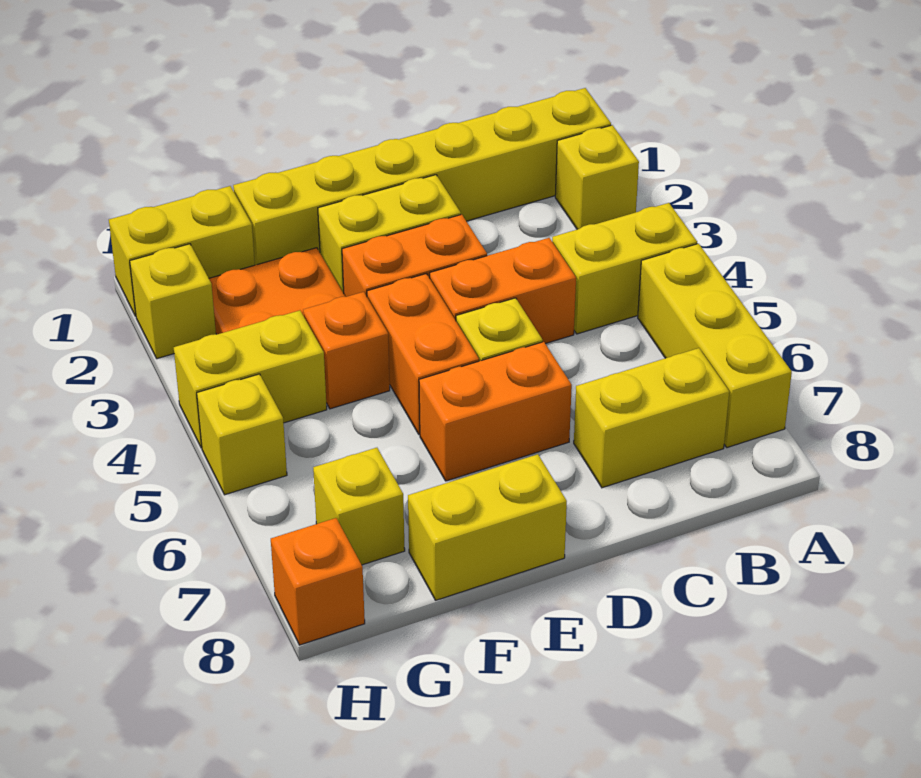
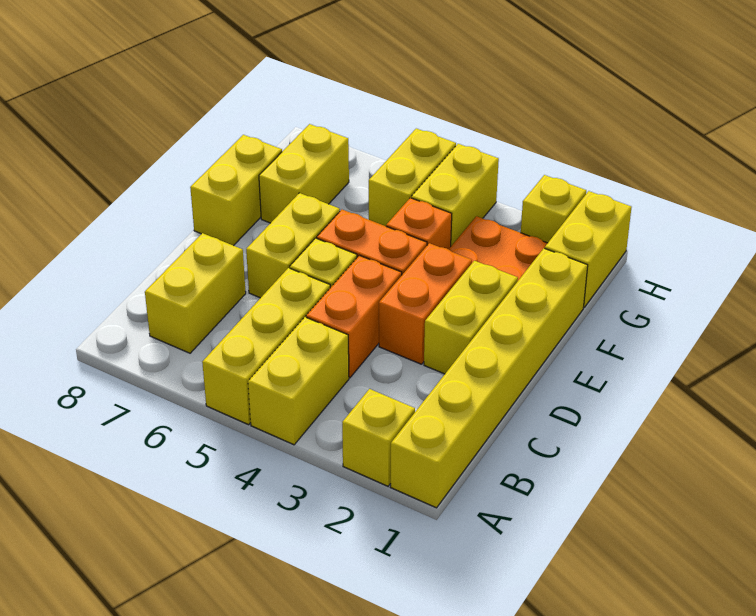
yellow 1x3 brick [638,244,792,448] -> yellow 1x3 brick turned to [202,268,330,425]
orange 1x2 brick [419,342,572,481] -> yellow 1x2 brick [246,193,340,298]
yellow 1x1 brick [313,448,405,565] -> yellow 1x2 brick [259,124,349,223]
yellow 1x1 brick [197,374,287,495] -> yellow 1x2 brick [369,129,456,226]
orange 1x1 brick [271,518,365,645] -> none

